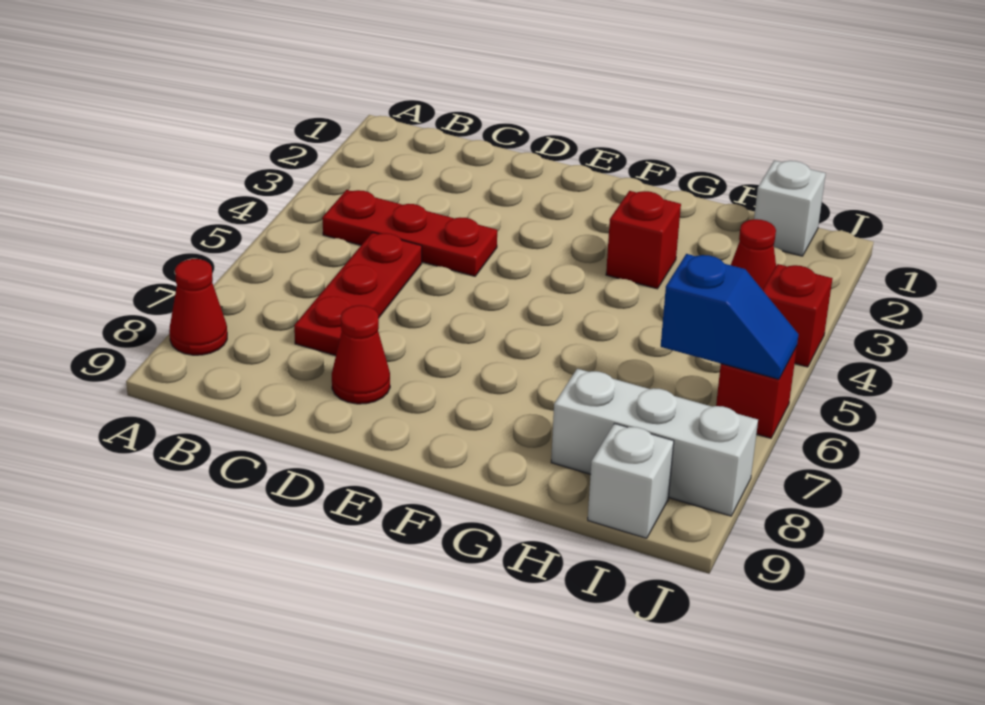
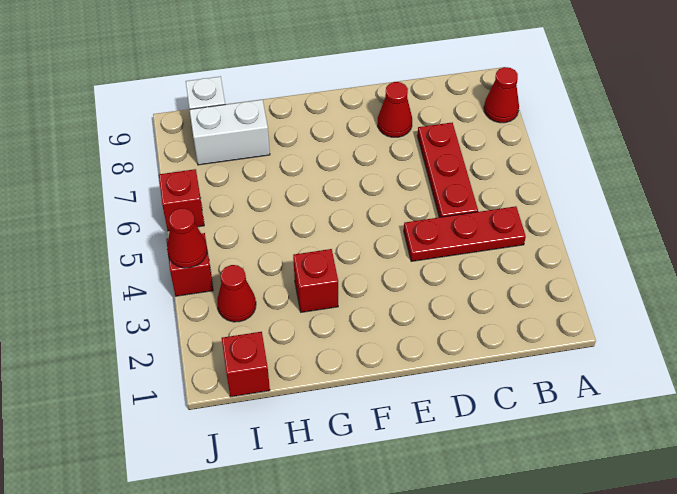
white 1x3 brick [551,369,758,516] -> white 1x2 brick [190,100,270,165]
white 1x1 brick [754,161,826,256] -> red 1x1 brick [222,332,270,397]
blue 1x2 slope [661,254,799,379] -> none
none -> red 1x1 cone [167,208,207,268]

